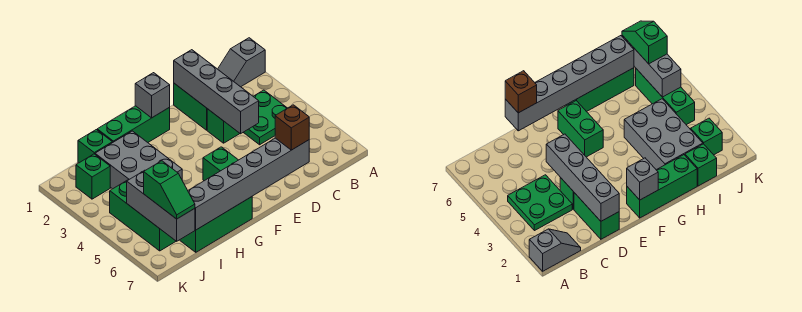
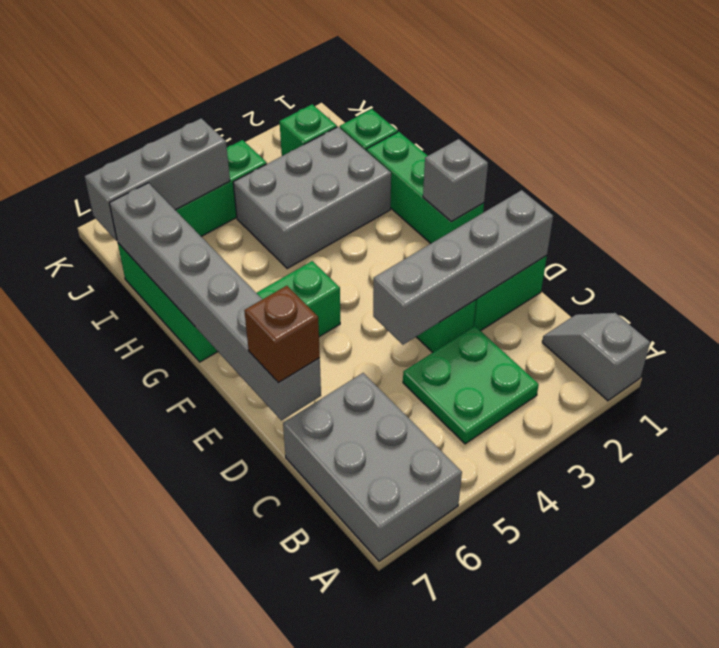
none -> grey 2x3 brick [283,373,462,561]
green 1x2 slope [144,161,195,219] -> none

